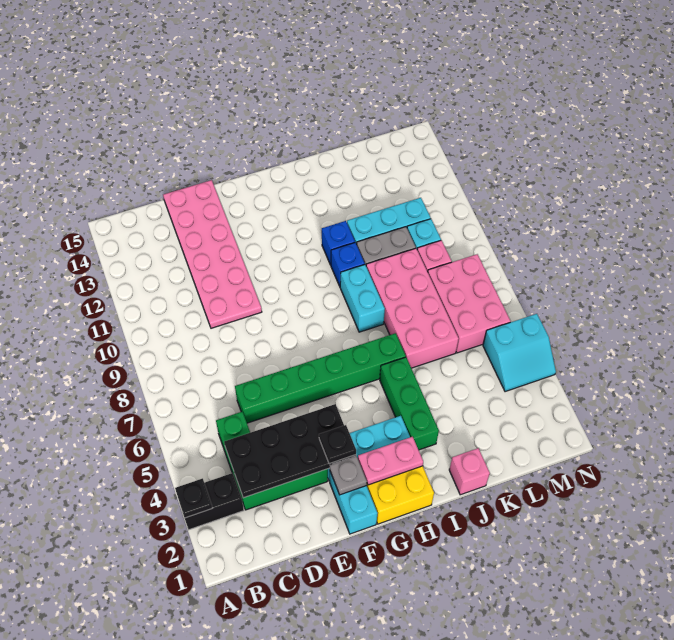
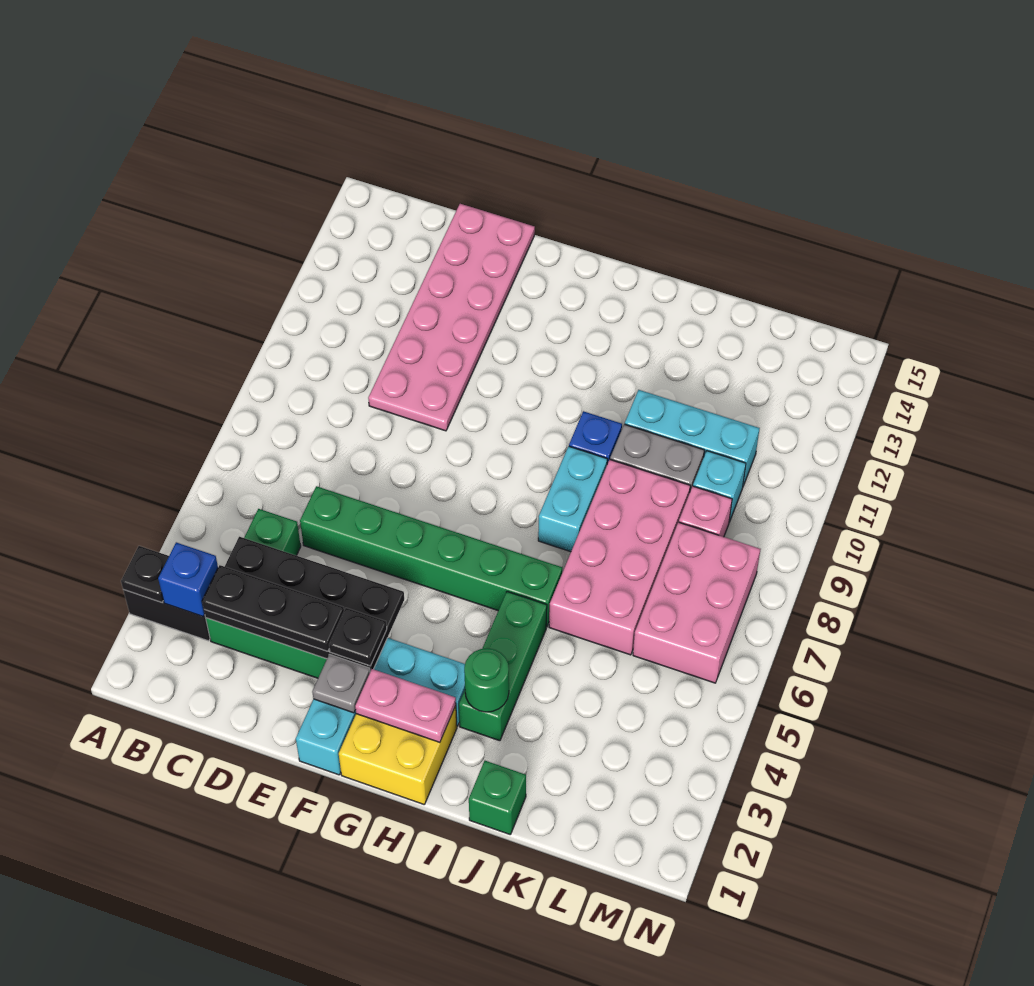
none -> black 1x3 plate [202,565,344,651]
none -> green 1x1 round brick [464,648,509,712]
blue 1x1 brick [322,221,355,265] -> blue 1x1 brick moved to [158,542,218,617]
pink 1x1 brick [449,448,490,495] -> green 1x1 brick [469,761,526,835]
cyan 2x2 slope [483,314,556,392] -> none

